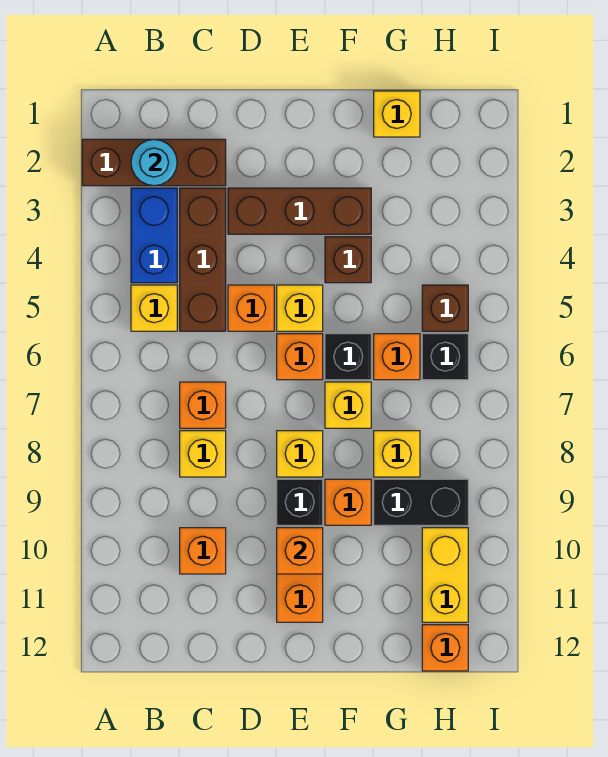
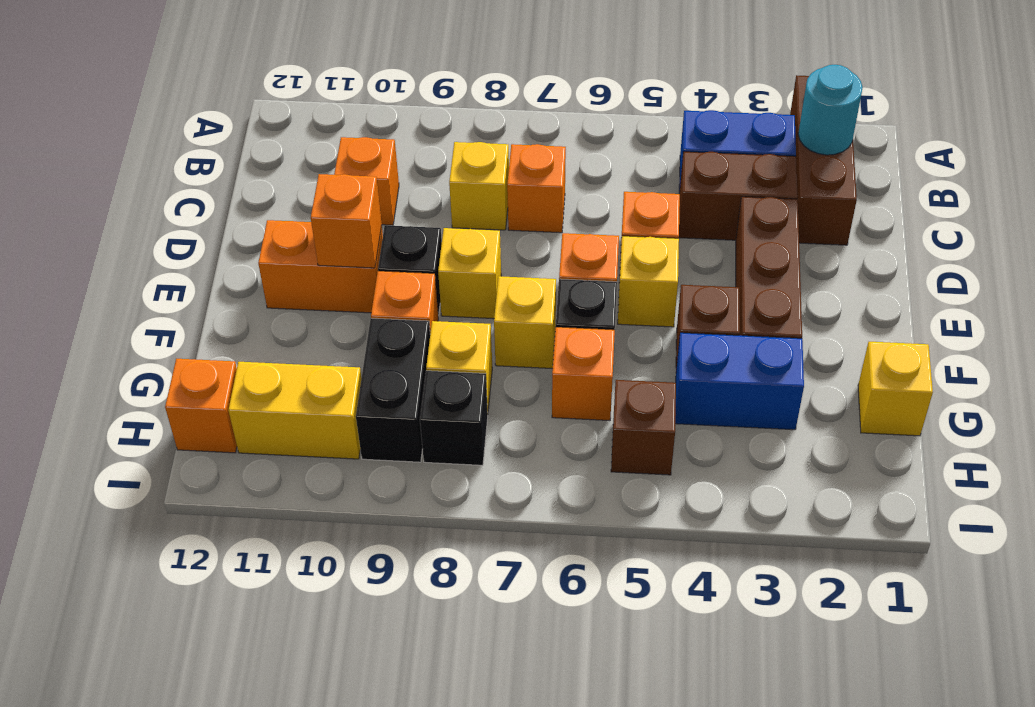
yellow 1x1 brick [131,285,177,331] -> none
brown 1x3 brick [180,188,226,331] -> brown 1x2 brick [679,152,798,240]
none -> blue 1x2 brick [675,333,804,430]
black 1x1 brick [422,334,468,380] -> black 1x1 brick moved to [420,371,488,465]

